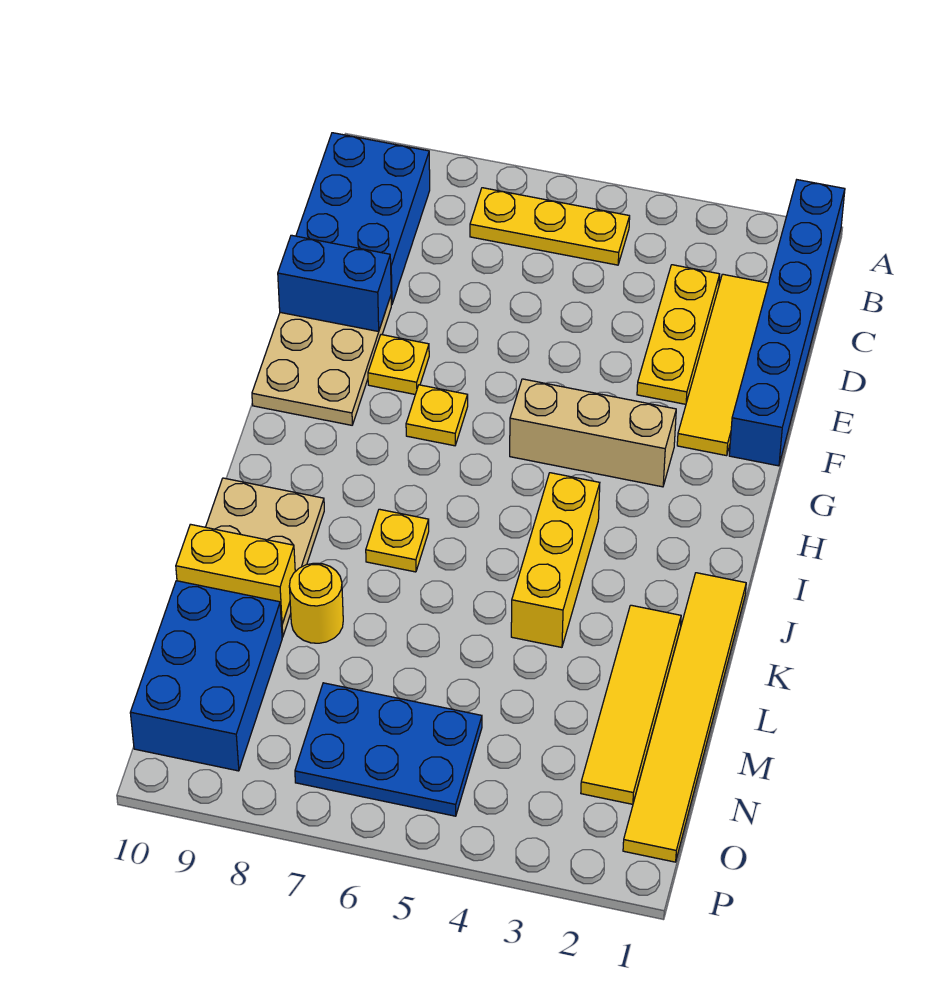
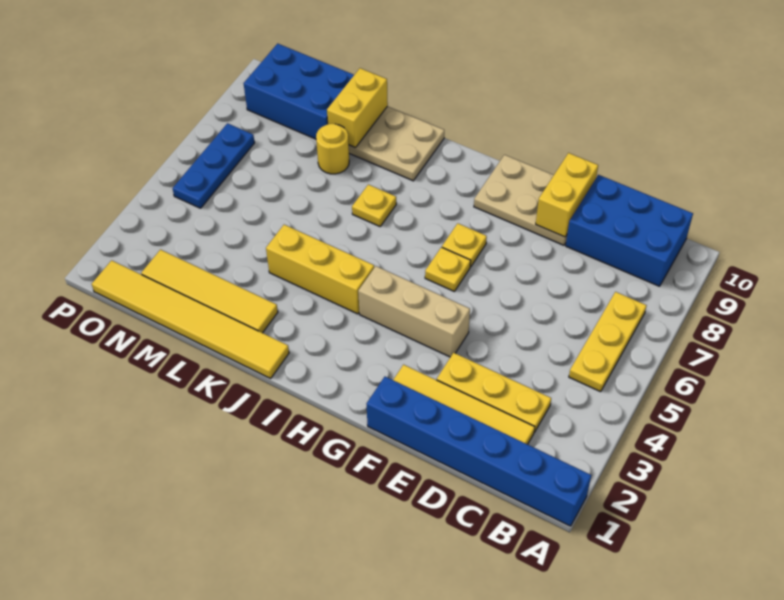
blue 1x2 brick [278,235,391,331] -> yellow 1x2 brick [536,153,598,237]
yellow 1x1 plate [368,335,429,394] -> yellow 1x1 plate moved to [425,247,471,292]
tan 1x3 brick [510,379,676,487] -> tan 1x3 brick turned to [358,266,470,357]
blue 2x3 plate [295,683,482,816] -> blue 1x3 plate [173,123,255,208]

